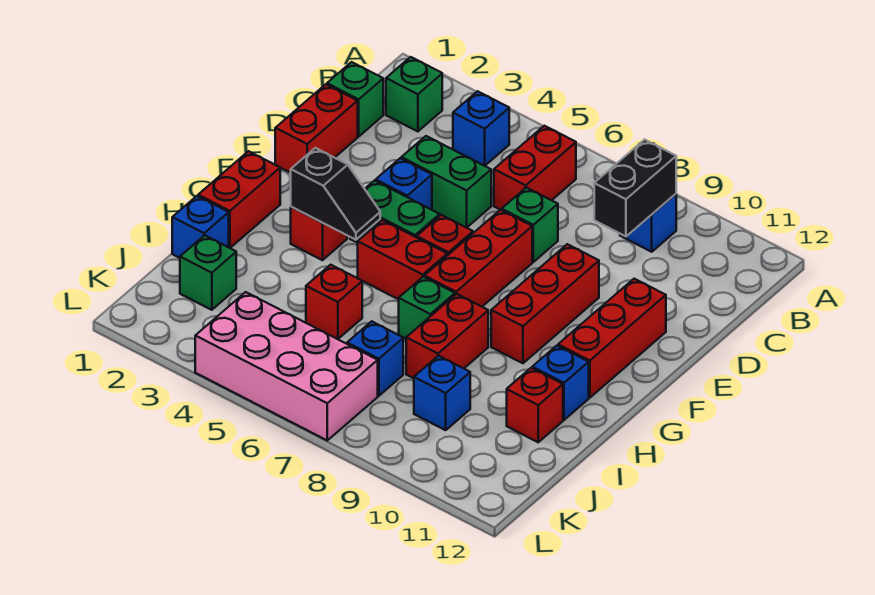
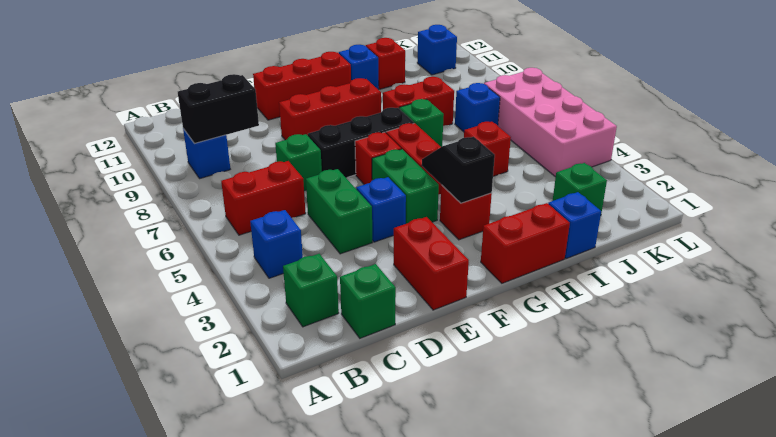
red 1x2 brick [275,84,358,173] -> red 1x2 brick turned to [394,217,469,310]
red 1x3 brick [424,210,532,307] -> black 1x3 brick [308,108,414,178]
blue 1x1 brick [414,356,470,430] -> blue 1x1 brick moved to [417,25,457,75]

